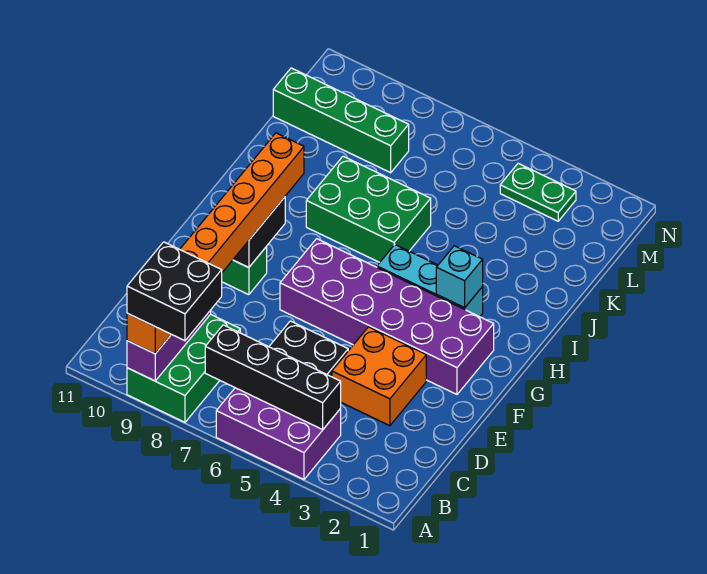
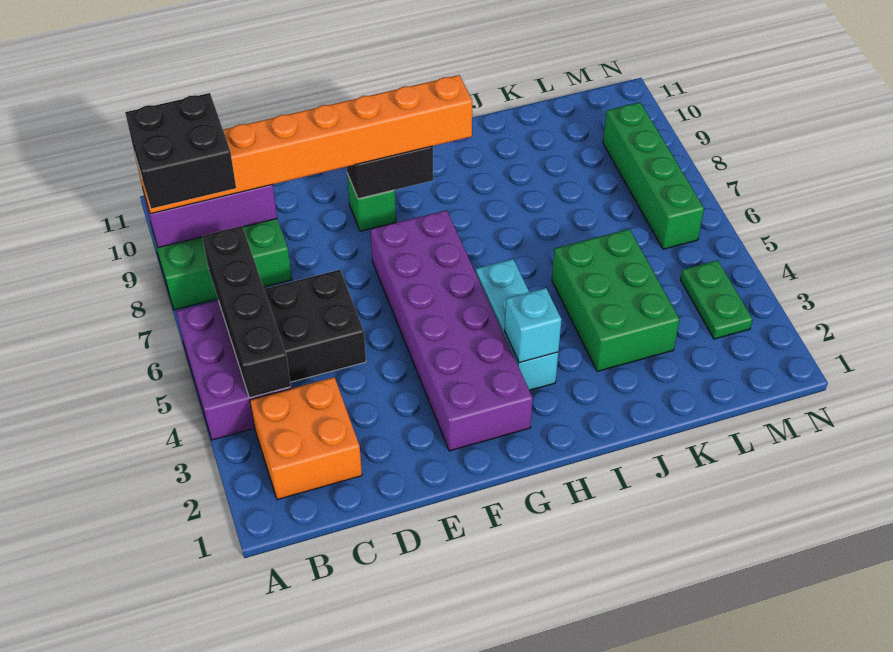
orange 2x2 brick [332,327,426,426] -> orange 2x2 brick moved to [250,377,362,500]
green 2x3 brick [306,156,431,262] -> green 2x3 brick moved to [552,229,680,371]
green 1x4 brick [273,68,409,173] -> green 1x4 brick moved to [603,102,704,249]

